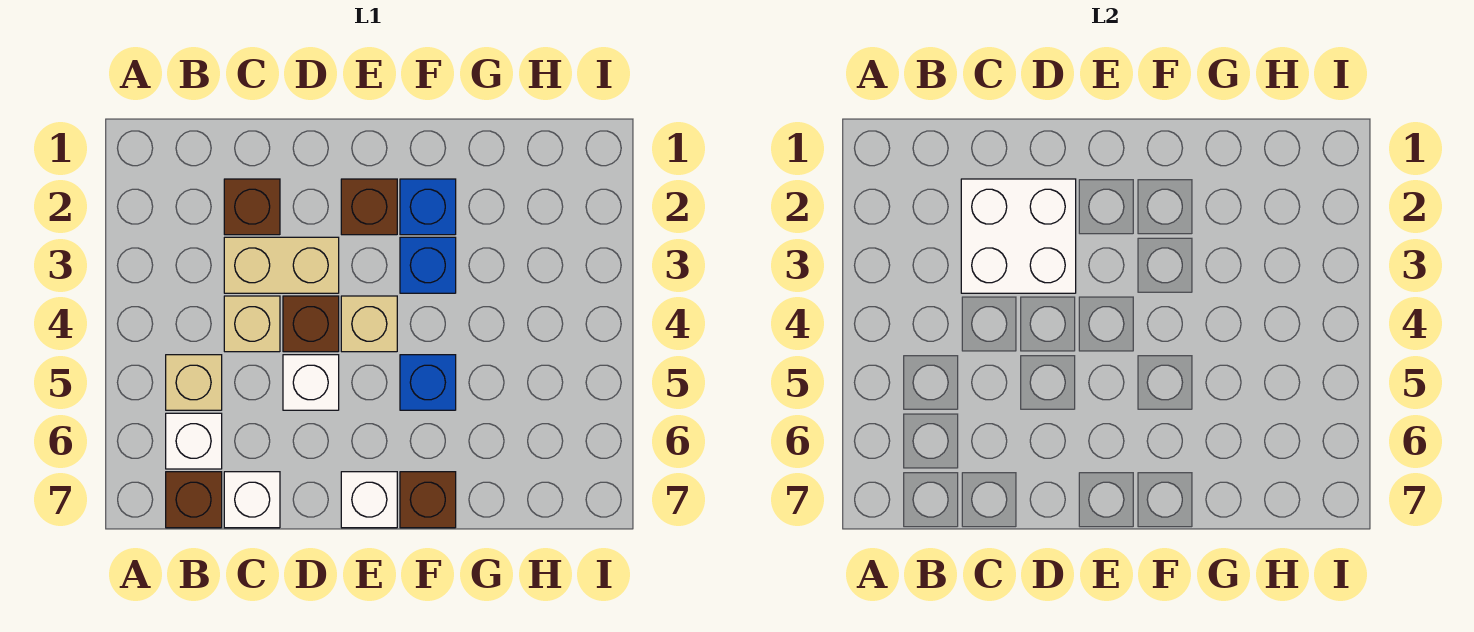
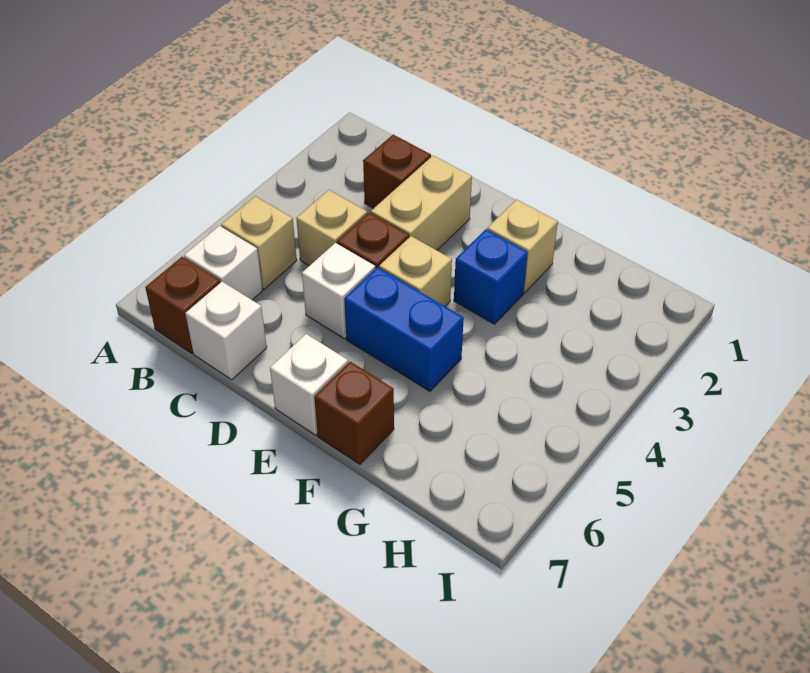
white 2x2 brick [961,179,1076,293] -> none
tan 1x2 brick [224,237,339,293] -> tan 1x2 brick turned to [371,156,472,250]
brown 1x1 brick [341,179,397,235] -> none
blue 1x1 brick [400,179,456,235] -> tan 1x1 brick [487,200,558,293]
blue 1x1 brick [400,355,456,410] -> blue 1x2 brick [344,267,464,391]

